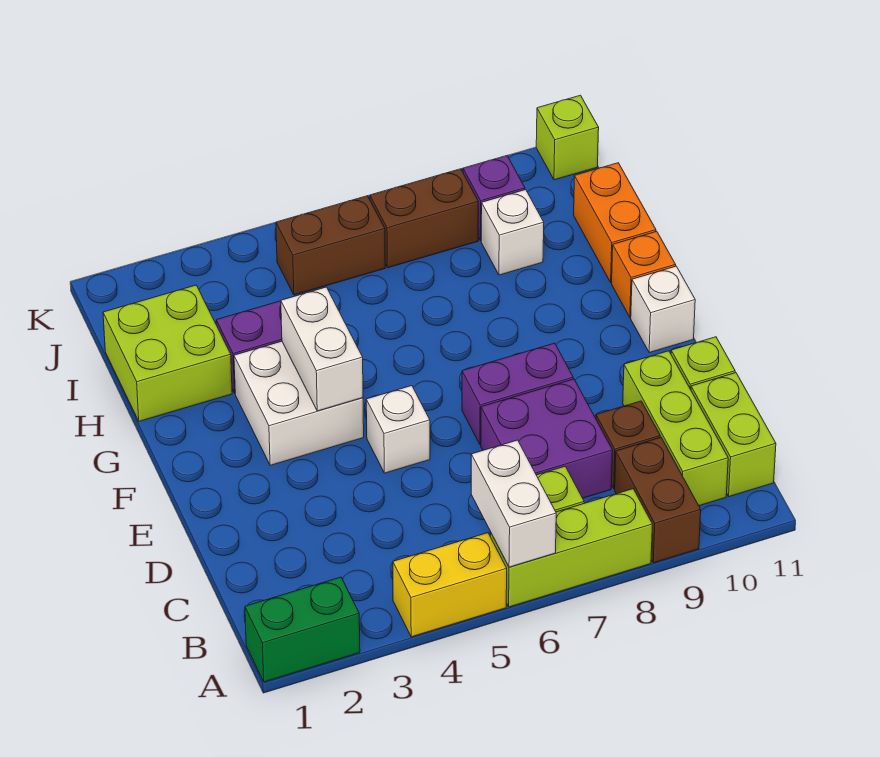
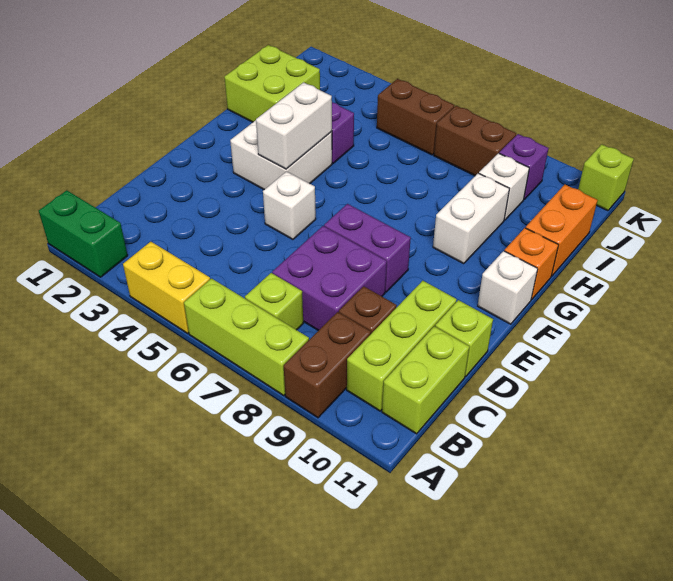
white 1x2 brick [471,440,556,567] -> white 1x2 brick moved to [433,173,509,264]

